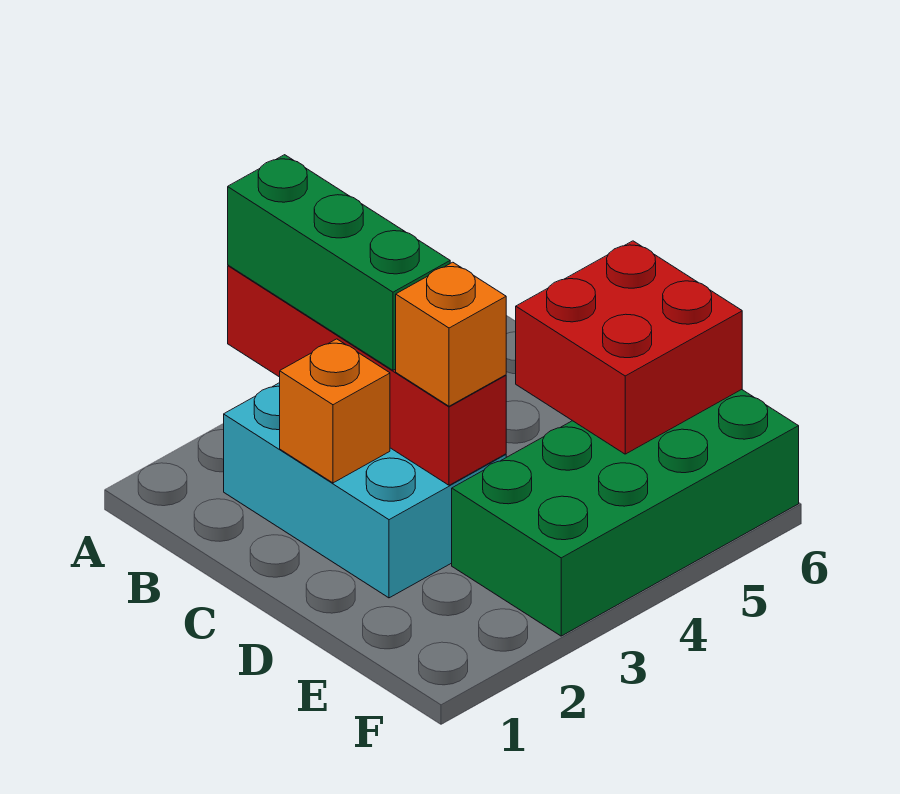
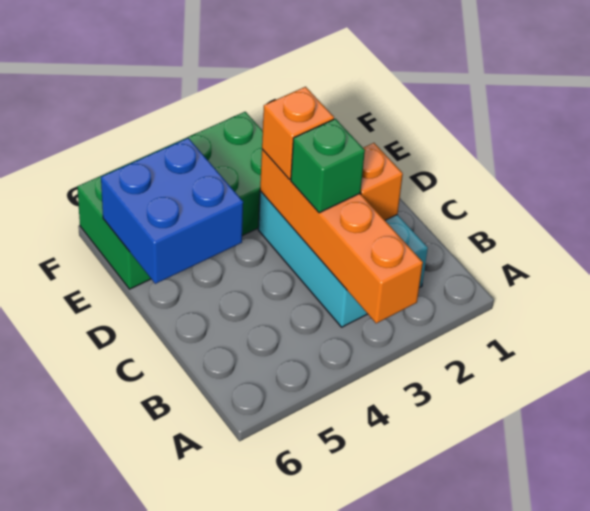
red 1x4 brick [228,265,506,485] -> orange 1x4 brick [260,149,423,323]
green 1x3 brick [228,155,450,370] -> green 1x1 brick [291,119,365,213]
red 2x2 brick [516,241,742,454] -> blue 2x2 brick [101,138,243,284]

